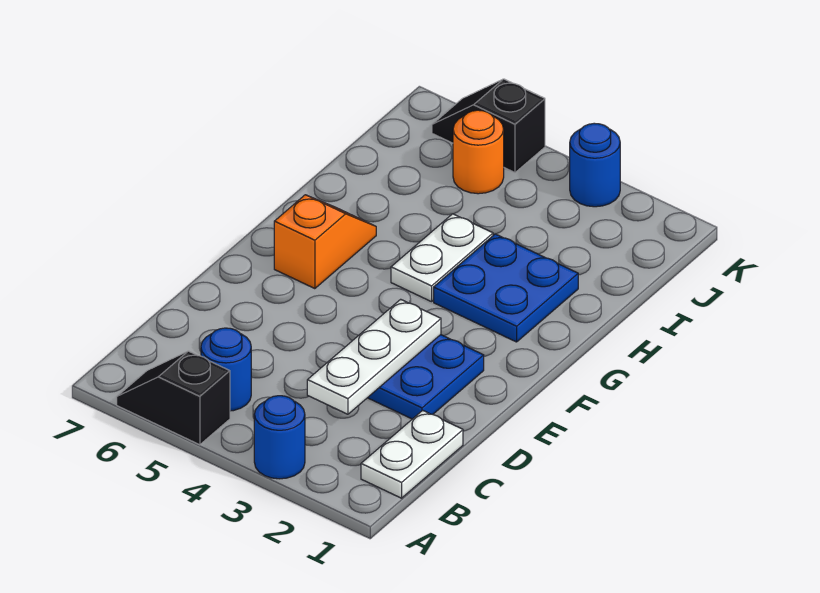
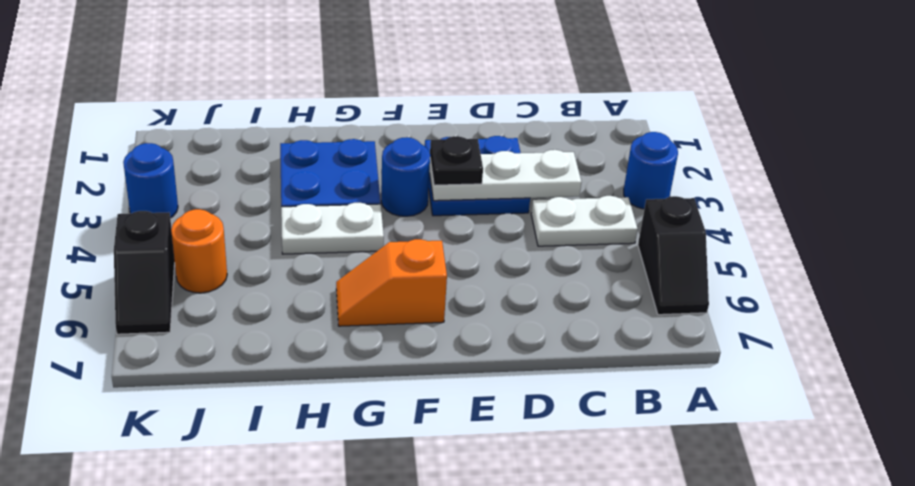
white 1x2 plate [361,410,463,498] -> white 1x2 plate moved to [531,196,638,246]
blue 1x1 round brick [201,328,251,411] -> blue 1x1 round brick moved to [381,137,430,216]
none -> black 1x1 plate [430,136,483,185]

